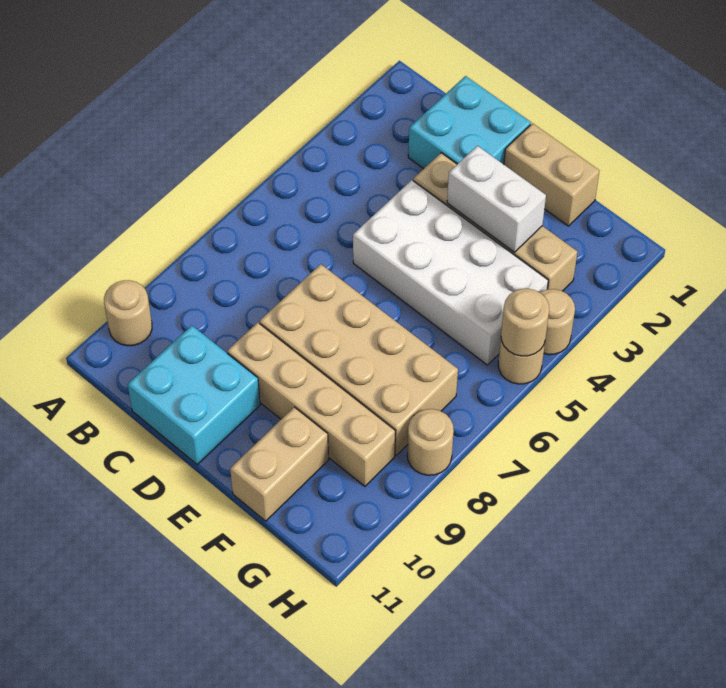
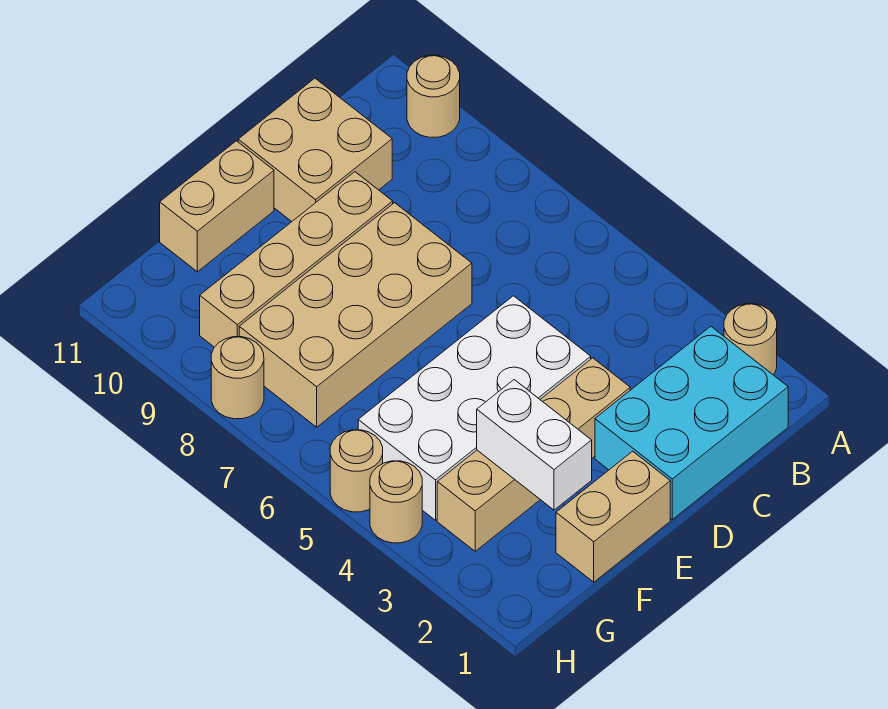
cyan 2x2 brick [408,76,531,169] -> cyan 2x3 brick [595,326,788,519]
cyan 2x2 brick [127,325,260,465] -> tan 2x2 brick [238,78,392,222]
white 1x2 brick [447,146,546,252] -> white 1x2 brick turned to [477,380,592,510]
tan 1x2 brick [230,407,329,521] -> tan 1x2 brick turned to [160,141,274,272]
tan 1x1 round brick [501,289,549,356] -> tan 1x1 round brick moved to [724,304,777,375]

